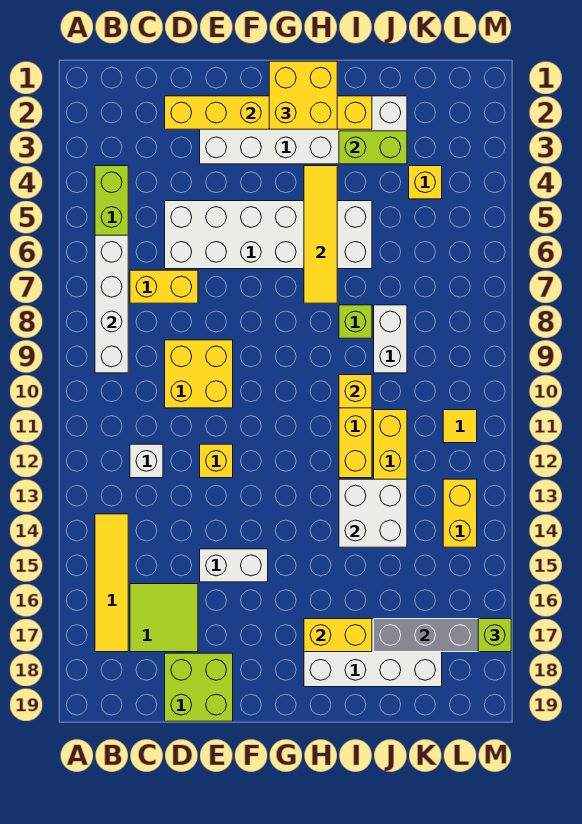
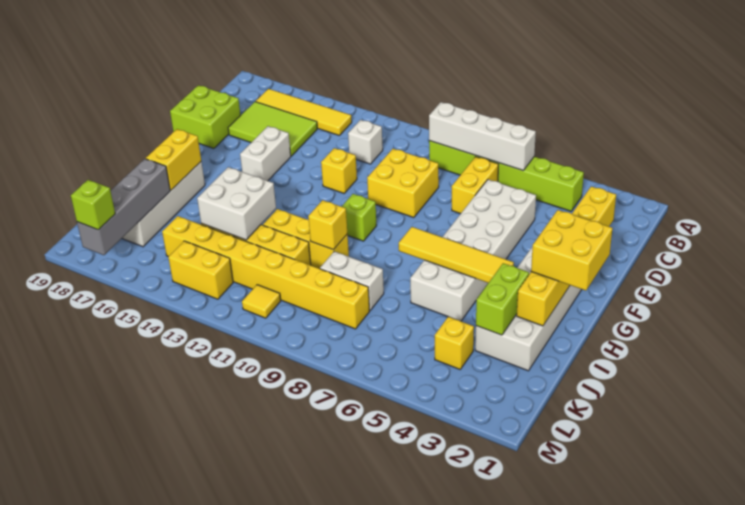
lime 2x2 tile [130,584,198,652] -> lime 2x3 tile [228,102,317,156]
lime 1x1 brick [339,305,372,338] -> lime 1x1 brick moved to [342,194,377,241]
none -> yellow 1x8 brick [162,216,370,329]

